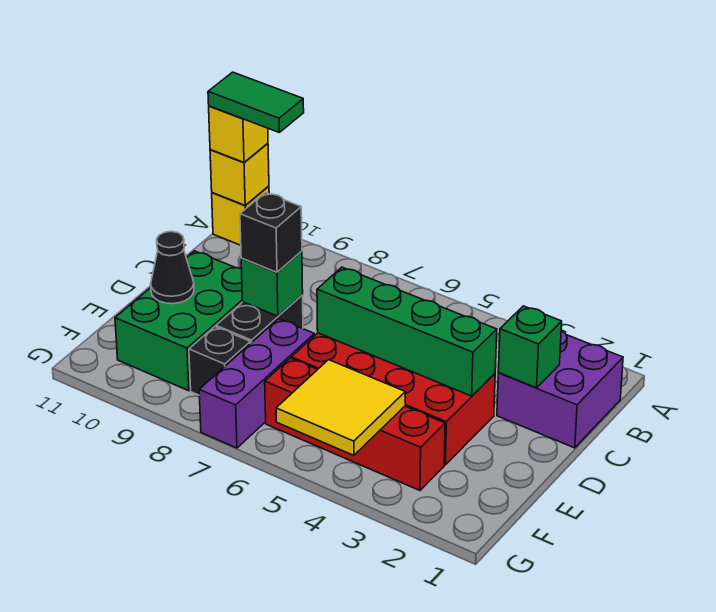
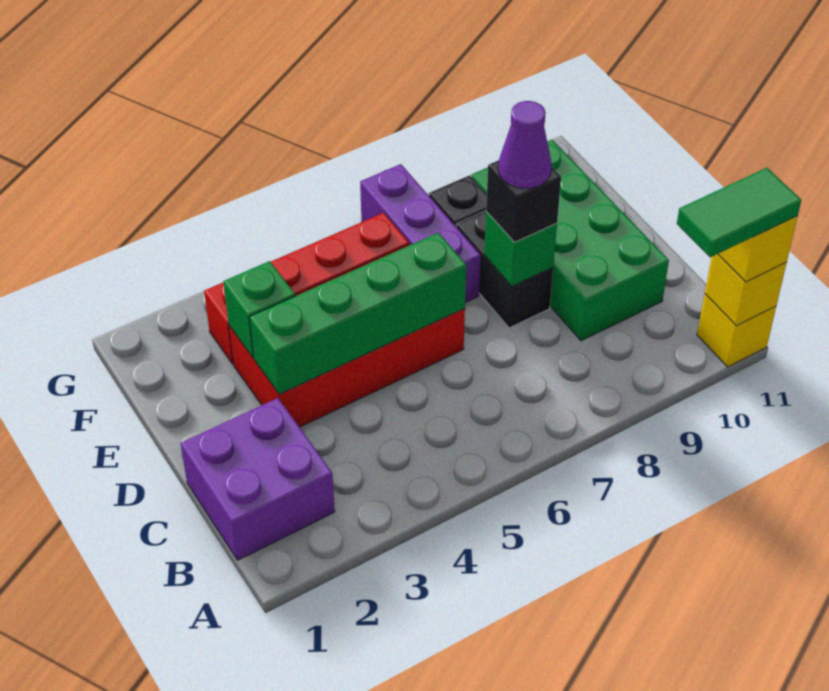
green 1x1 brick [498,306,562,388] -> green 1x1 brick moved to [223,261,295,358]
none -> purple 1x1 cone [498,101,552,189]
green 2x3 brick [115,251,242,391] -> green 2x4 brick [472,140,669,341]
black 1x1 cone [151,231,194,304] -> none
yellow 2x2 tile [276,360,405,455] -> none

